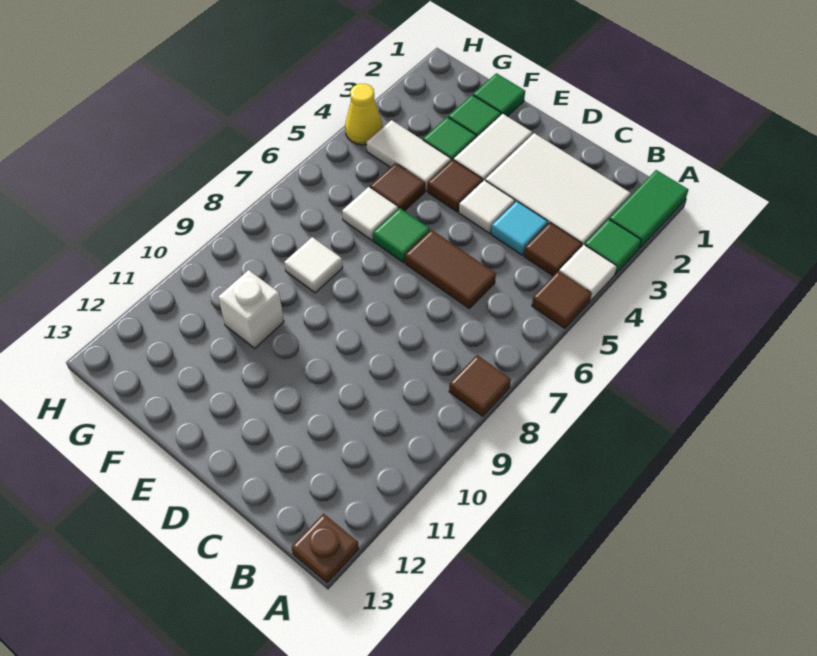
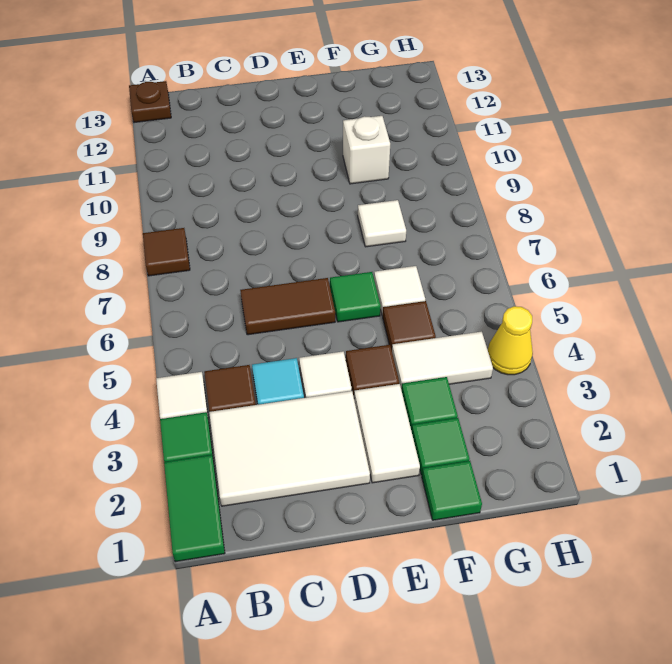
brown 1x1 tile [532,271,592,328] -> none

